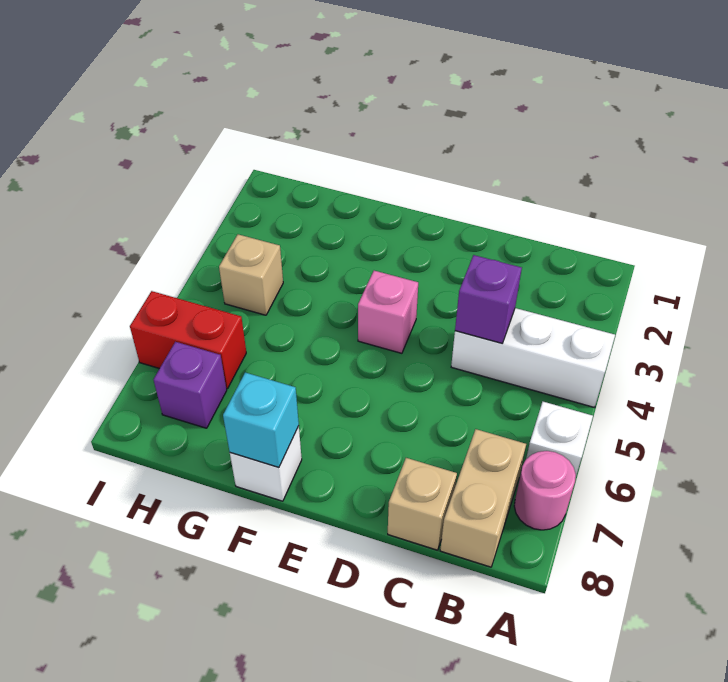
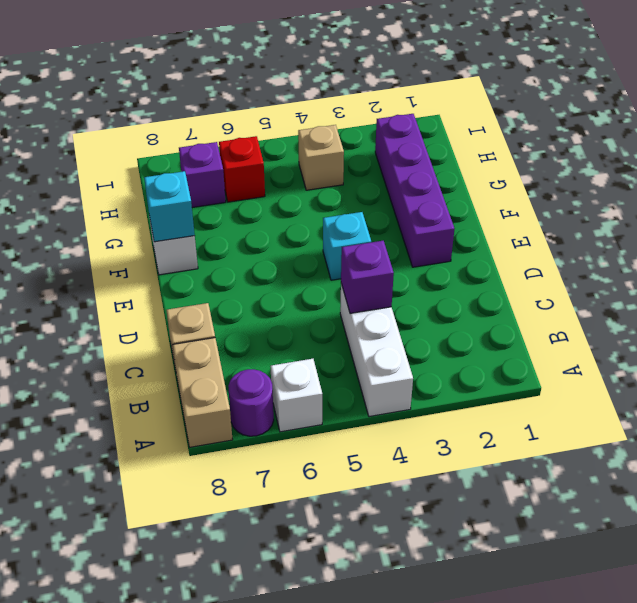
pink 1x1 round brick [514,451,576,530] -> purple 1x1 round brick [228,369,274,436]
tan 1x2 brick [440,429,526,567] -> tan 1x2 brick turned to [173,338,233,447]
none -> purple 1x4 brick [375,114,455,267]
pink 1x1 brick [358,271,418,353] -> cyan 1x1 brick [323,212,371,280]
red 1x2 brick [130,291,246,389] -> red 1x1 brick [219,136,265,202]

